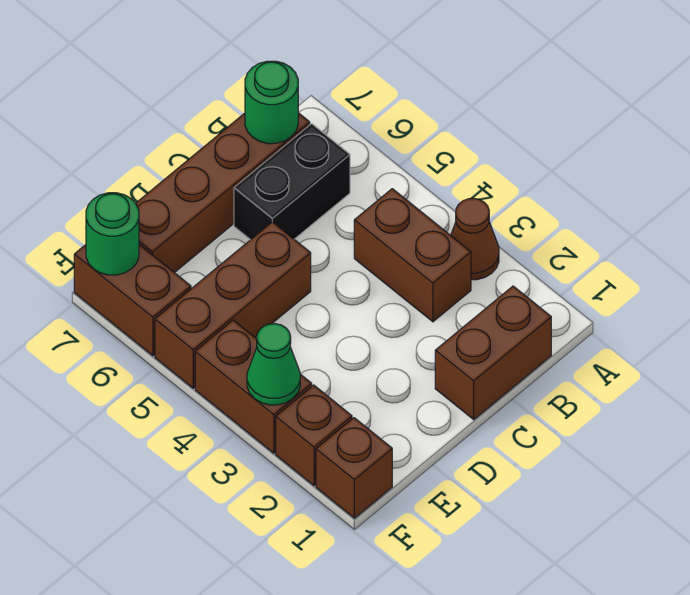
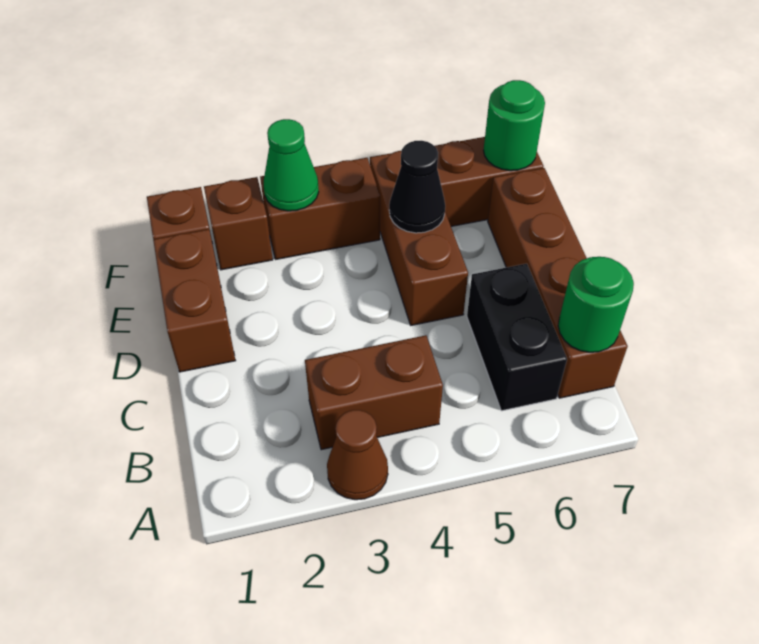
brown 1x2 brick [435,286,551,419] -> brown 1x2 brick moved to [153,229,236,372]
none -> black 1x1 cone [389,141,445,233]

